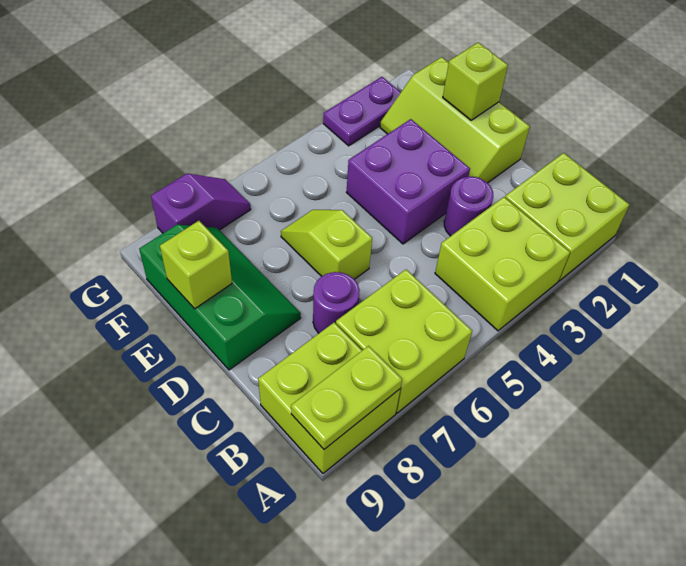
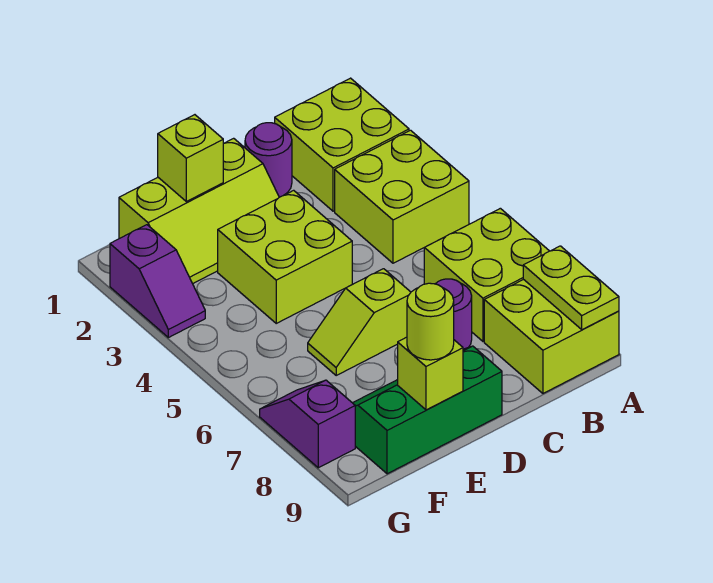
purple 1x1 round brick [444,177,493,236] -> purple 1x1 round brick moved to [245,123,292,197]
purple 2x2 brick [346,119,470,244] -> lime 2x2 brick [218,190,352,323]
none -> lime 1x1 round brick [407,283,454,360]
purple 1x2 plate [323,77,401,146] -> purple 1x2 slope [110,225,205,338]

